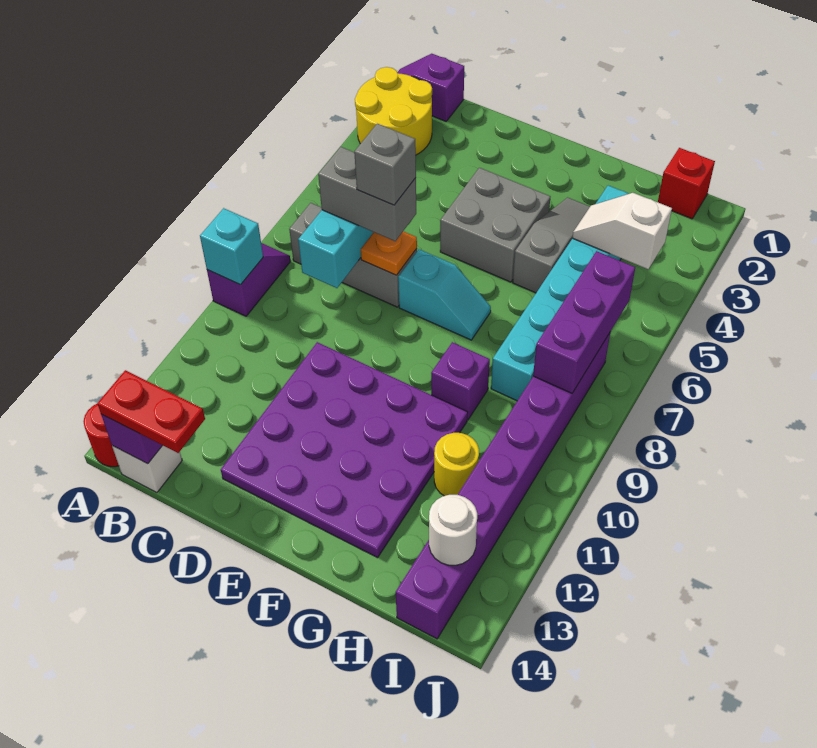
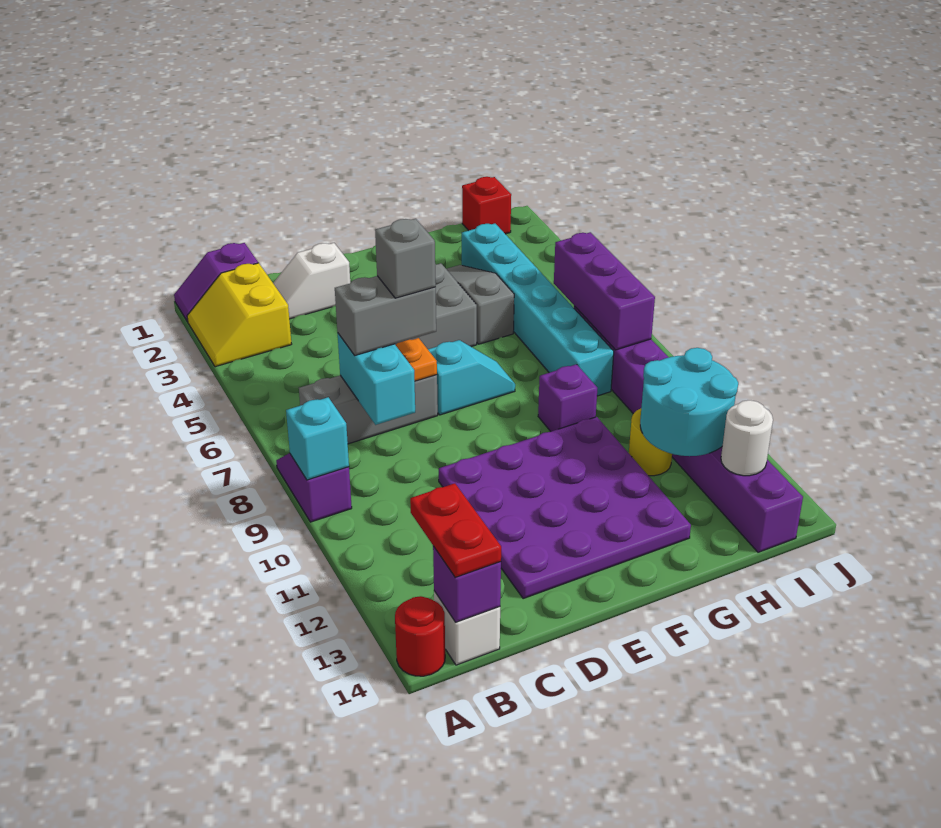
yellow 2x2 round brick [355,67,432,155] -> yellow 2x2 slope [187,263,291,367]
red 1x2 plate [97,370,205,453] -> red 1x2 plate turned to [410,483,501,577]
white 1x2 slope [572,193,672,269] -> white 1x2 slope moved to [273,243,350,319]
none -> cyan 2x2 round brick [640,348,738,456]

